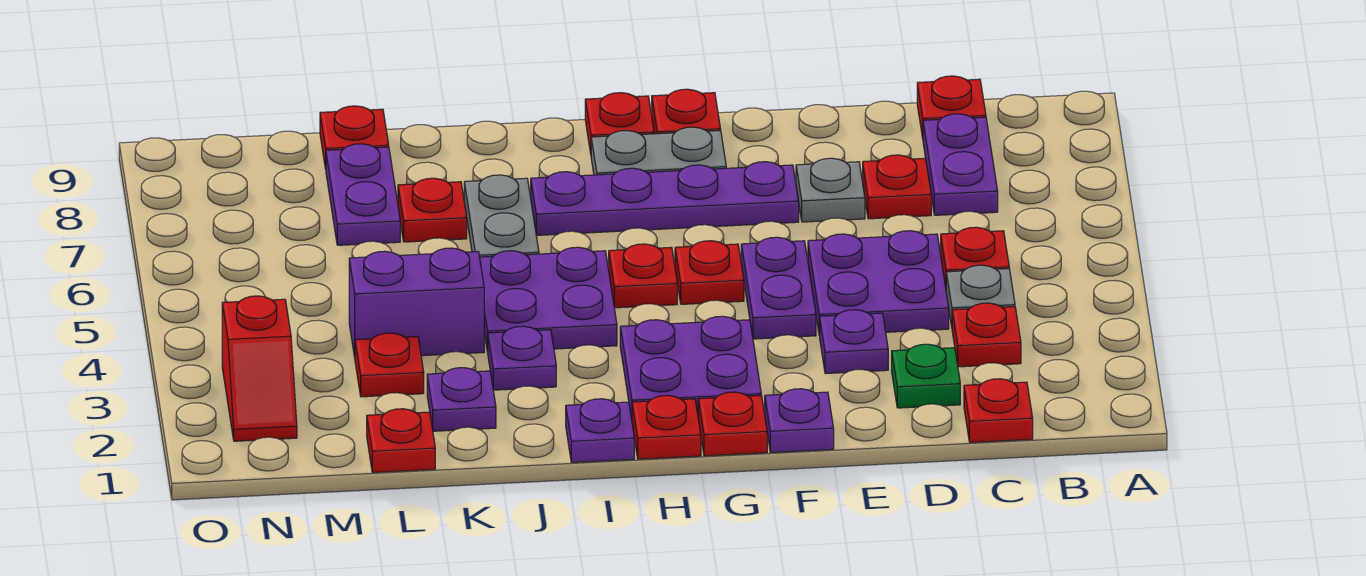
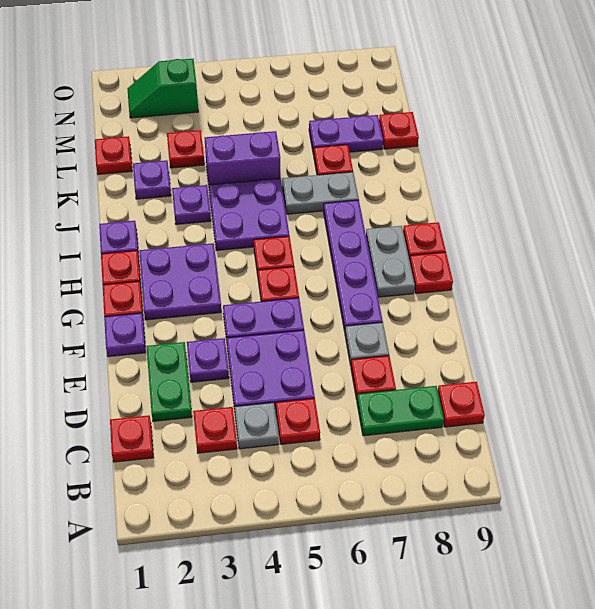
purple 1x2 plate [923,114,998,215] -> green 1x2 plate [357,386,444,436]
green 1x1 plate [892,344,960,408] -> green 1x2 plate [147,342,192,421]
purple 1x2 brick [349,248,484,357] -> purple 1x2 brick turned to [205,131,280,185]
red 1x2 slope [222,296,297,441] -> green 1x2 slope [127,59,198,118]

